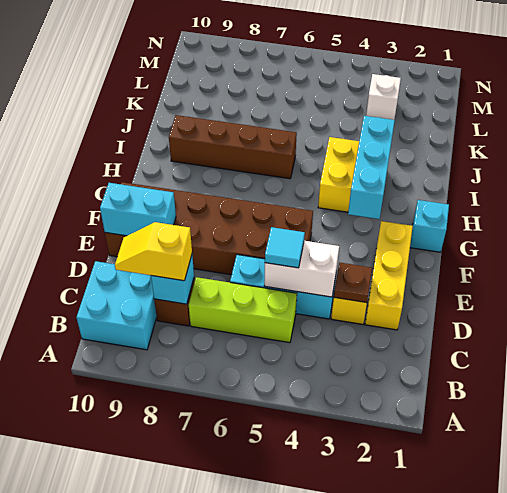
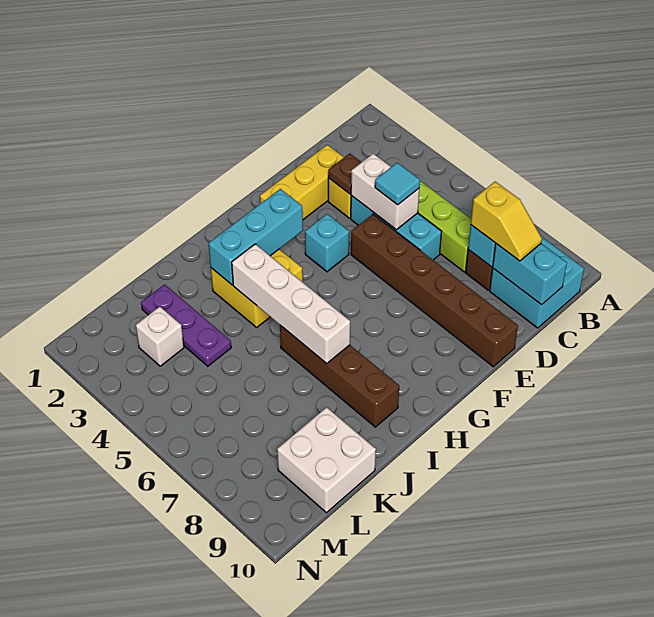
brown 2x6 brick [105,182,313,275] -> brown 1x6 brick [351,214,518,367]
cyan 1x2 brick [100,183,176,236] -> cyan 1x2 brick moved to [493,244,567,305]
cyan 1x1 brick [410,200,449,252] -> cyan 1x1 brick moved to [305,214,349,272]
none -> white 1x4 brick [232,244,350,364]
none -> purple 1x3 plate [141,285,231,366]
none -> white 2x2 brick [277,407,376,513]

